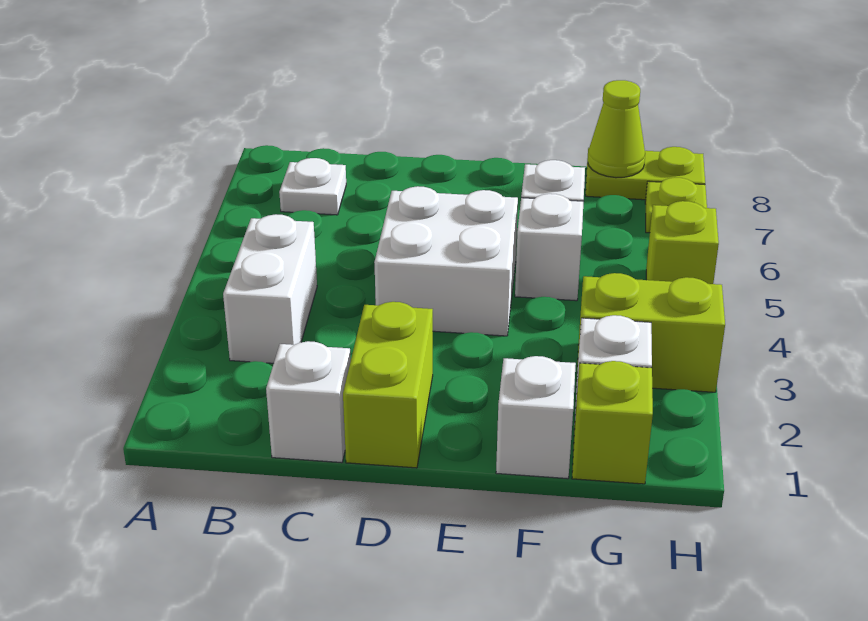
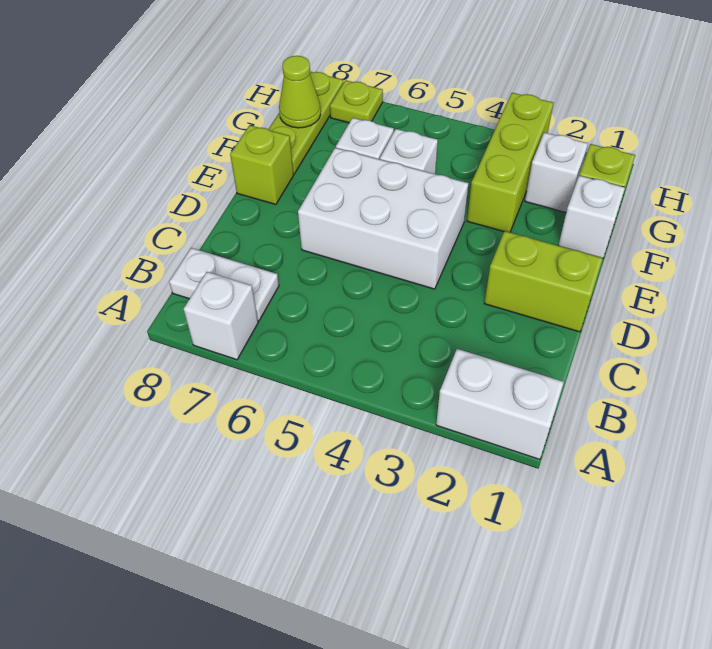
white 1x2 brick [223,214,317,363] -> white 1x2 brick moved to [436,349,564,460]
white 1x1 plate [279,158,346,215] -> white 1x2 plate [169,248,279,321]
white 1x1 brick [266,341,351,463] -> white 1x1 brick moved to [184,272,258,360]
white 2x2 brick [374,186,518,336] -> white 2x3 brick [298,148,468,289]
lime 1x2 brick [577,273,725,392] -> lime 1x3 brick [467,93,553,232]
lime 1x2 plate [586,147,705,200] -> lime 1x3 plate [269,72,343,174]
lime 1x1 brick [646,201,719,284] -> lime 1x1 brick moved to [230,125,294,204]

